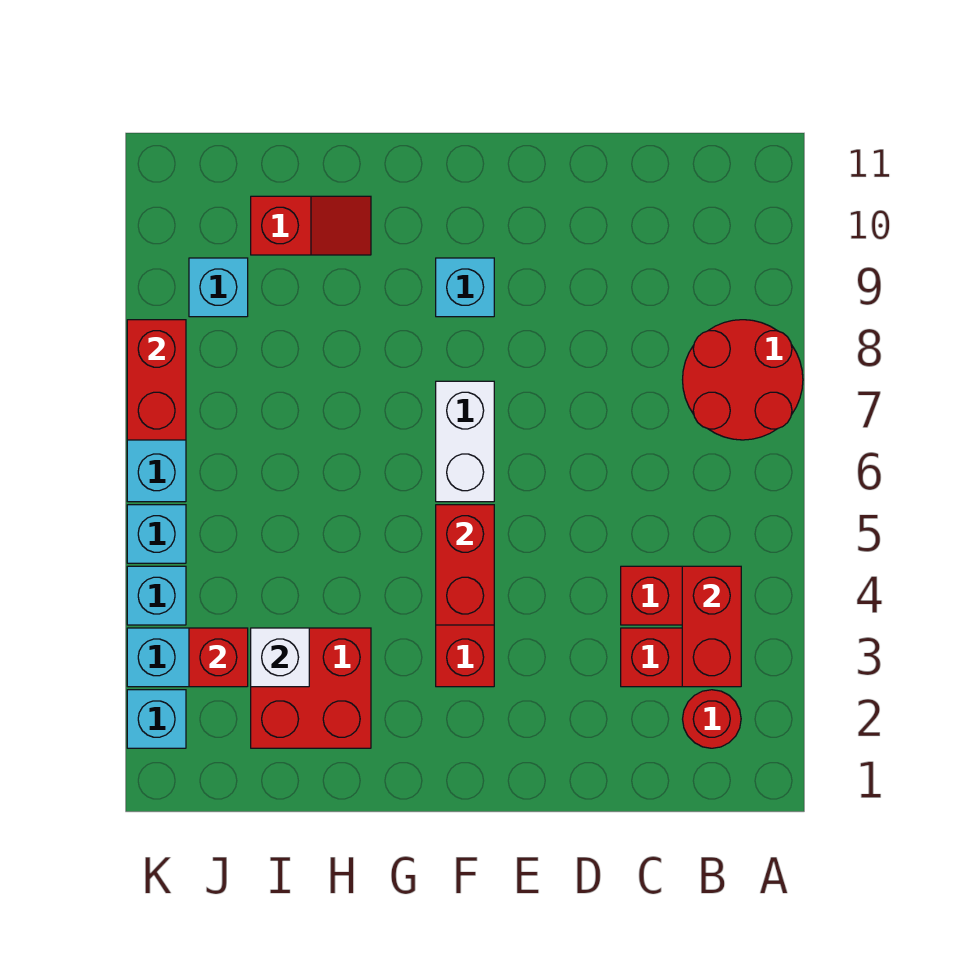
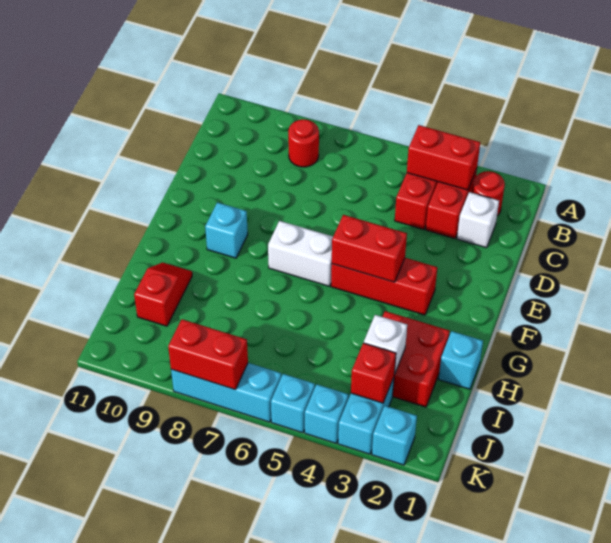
red 2x2 round brick [683,320,803,440] -> red 1x1 round brick [288,119,319,167]
none -> white 1x1 brick [457,192,499,248]
cyan 1x1 brick [189,258,248,317] -> cyan 1x1 brick moved to [439,331,483,389]

